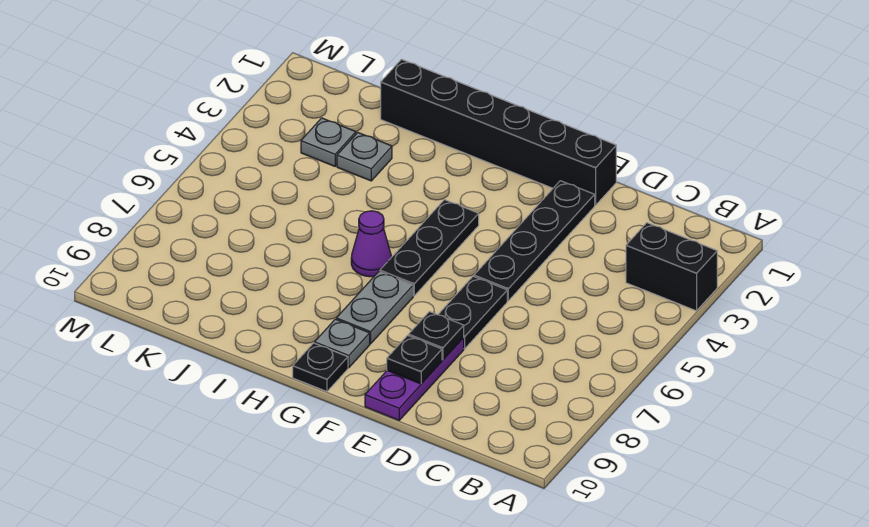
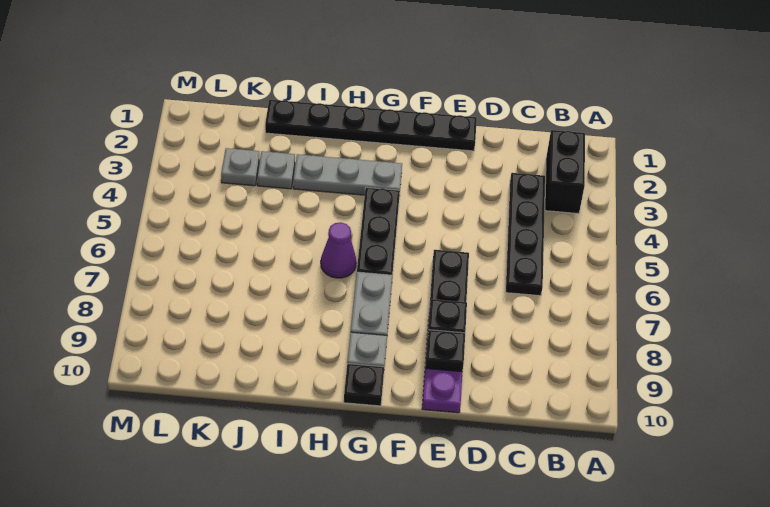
black 1x2 brick [626,223,717,311] -> black 1x2 brick turned to [545,130,585,214]
black 1x6 brick [381,59,616,205] -> black 1x6 plate [265,100,477,151]
black 1x4 plate [474,181,595,301] -> black 1x4 plate moved to [506,173,545,296]
none -> grey 1x3 plate [293,154,402,195]

